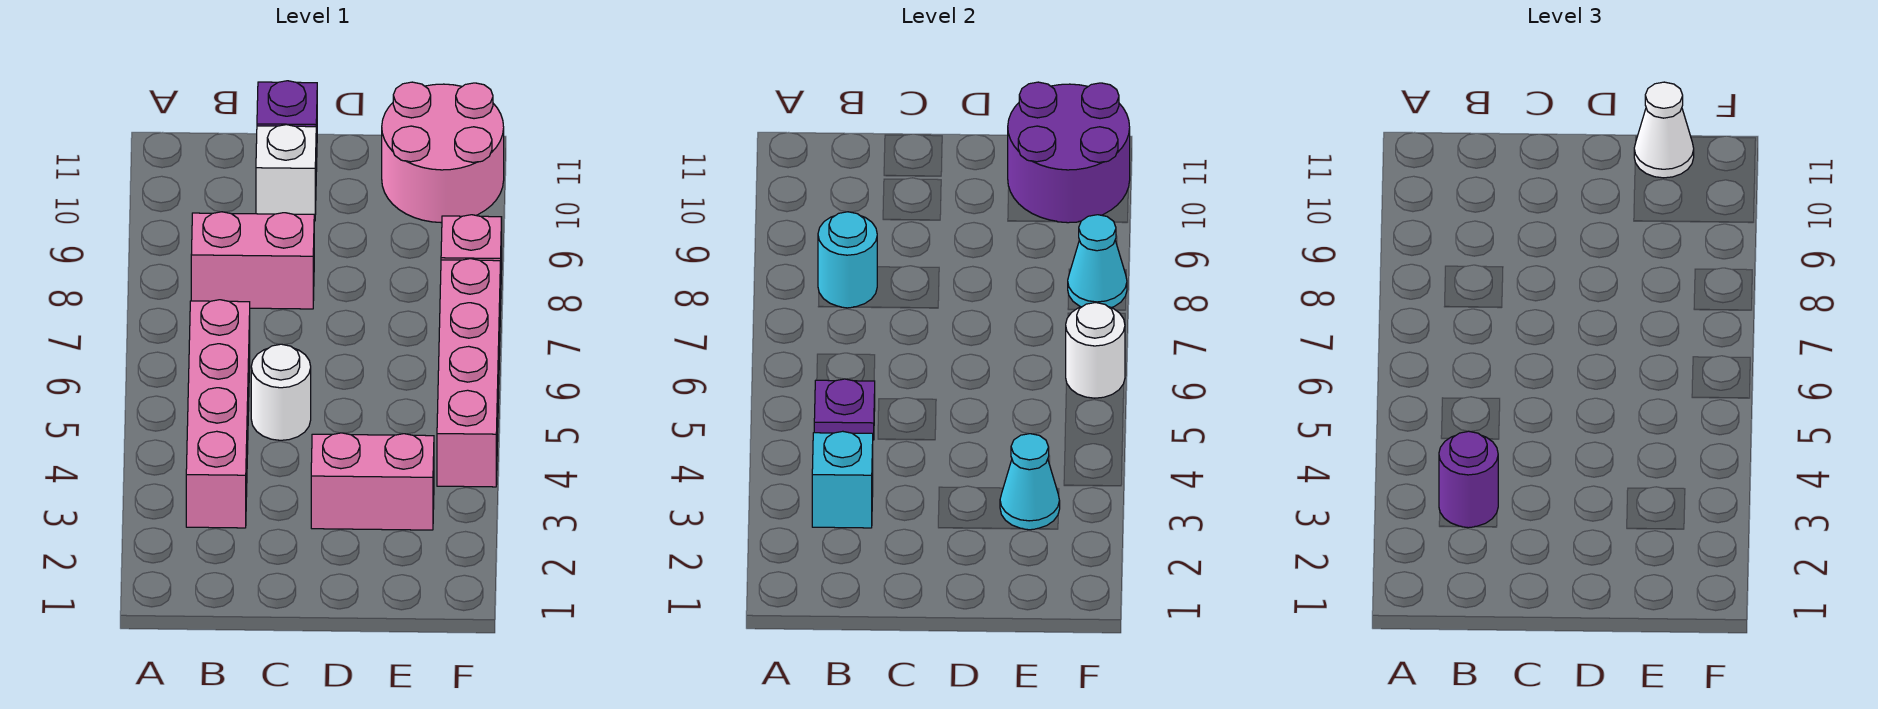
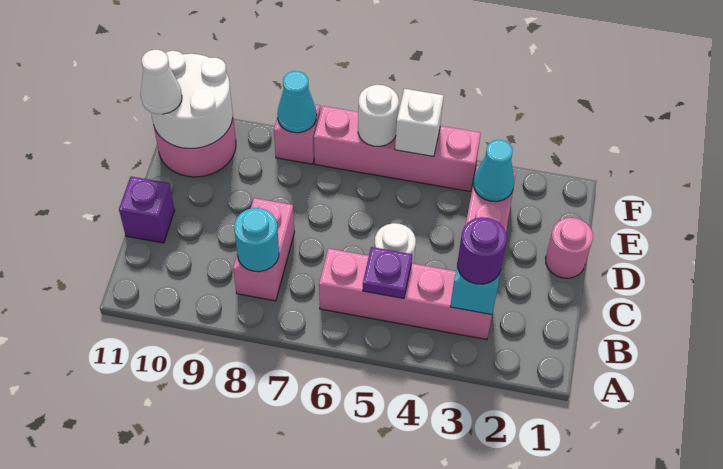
white 1x1 brick [256,125,316,221] -> white 1x1 brick moved to [395,89,444,157]
none -> pink 1x1 round brick [546,218,593,278]
purple 2x2 round brick [1008,82,1130,223] -> white 2x2 round brick [151,51,233,148]

